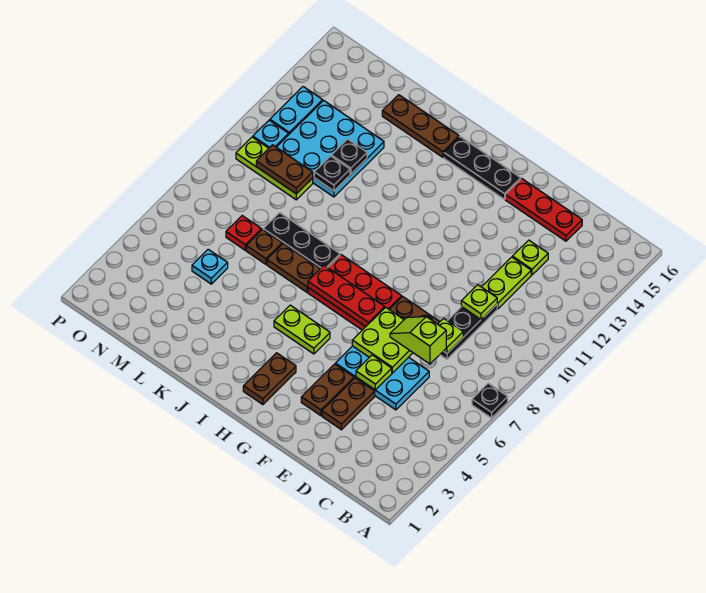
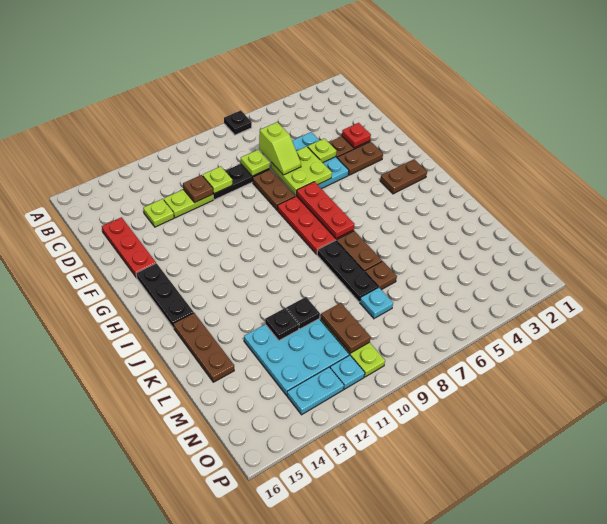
none -> brown 1x1 plate [183,175,213,203]
lime 1x2 plate [274,305,330,354] -> none
cyan 1x1 plate [192,249,228,284] -> cyan 1x1 plate moved to [360,287,393,318]
red 1x1 plate [226,216,262,250] -> red 1x1 plate moved to [342,123,371,148]

